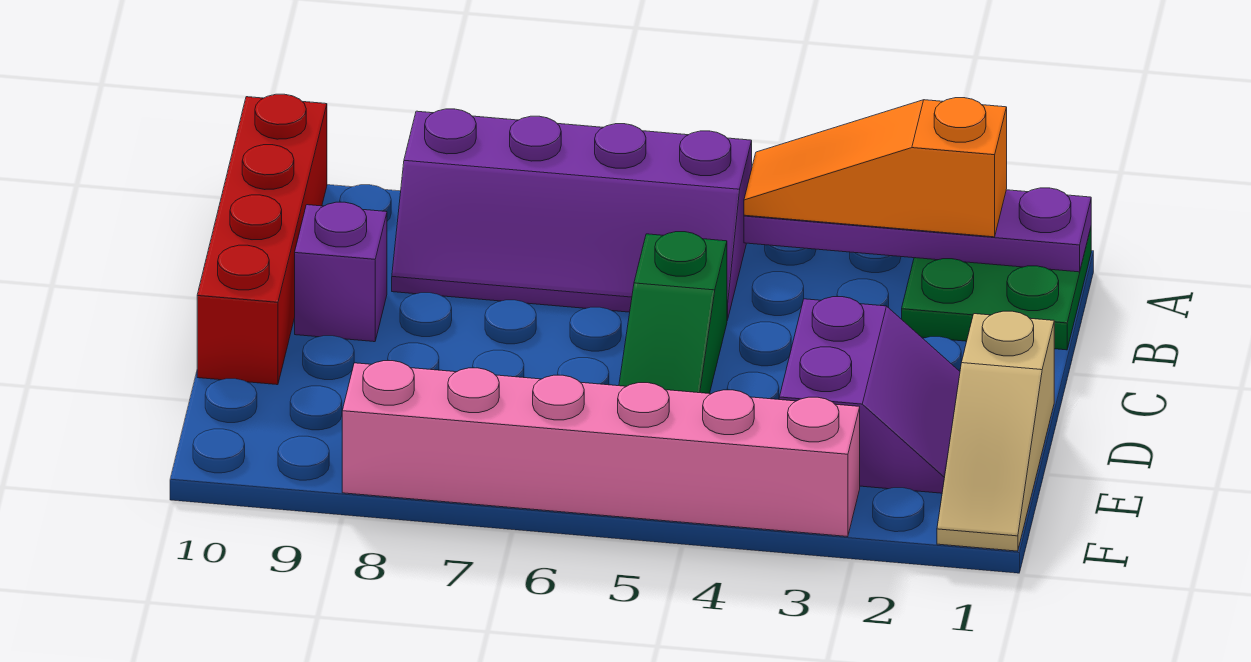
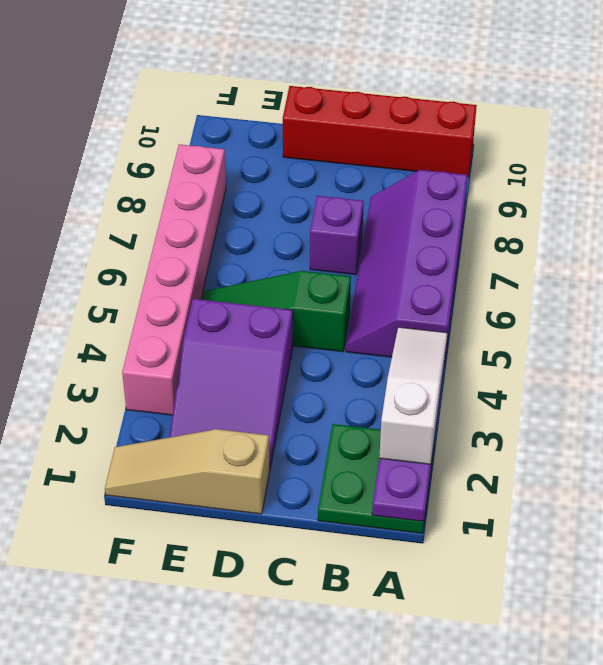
orange 1x3 slope [744,98,1007,237] -> white 1x3 slope [379,327,447,464]
purple 1x1 brick [295,202,387,342] -> purple 1x1 brick moved to [310,196,364,275]
purple 2x2 slope [779,297,960,493] -> purple 2x3 slope [170,299,293,468]

